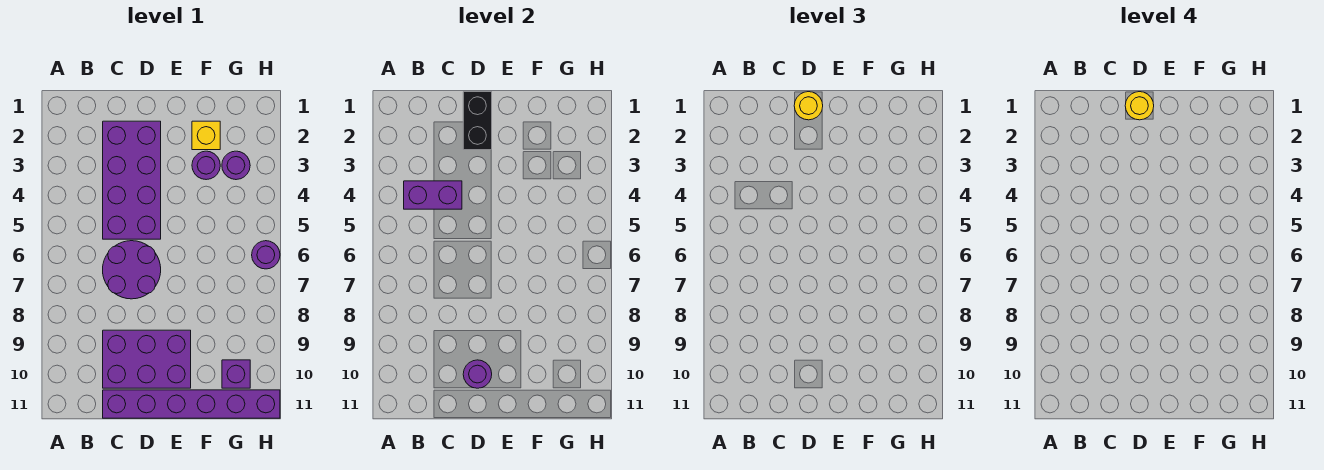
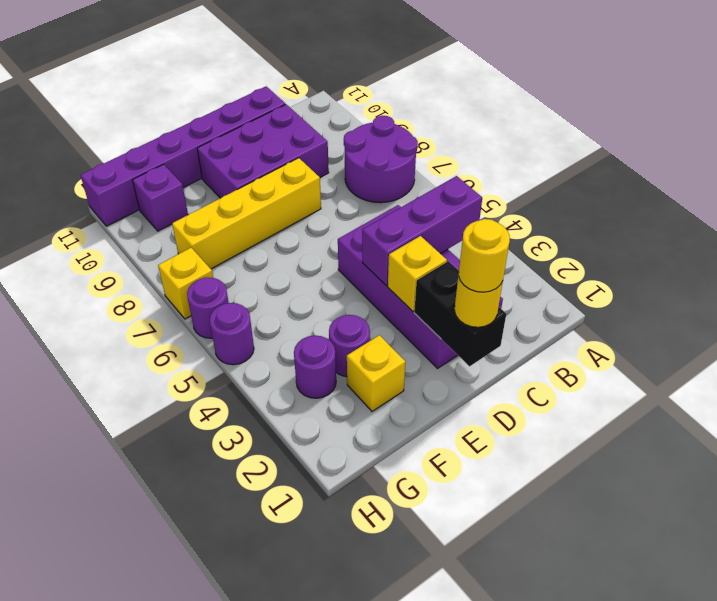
purple 1x2 brick [404,181,462,209] -> purple 1x3 brick [362,176,482,286]
purple 2x2 round brick [103,241,161,299] -> purple 2x2 round brick moved to [344,116,418,203]
none -> yellow 1x1 brick [388,236,447,311]
none -> yellow 1x4 brick [172,158,321,269]
purple 1x1 round brick [463,360,492,388] -> purple 1x1 round brick moved to [210,303,254,365]
none -> yellow 1x1 brick [158,248,213,319]

